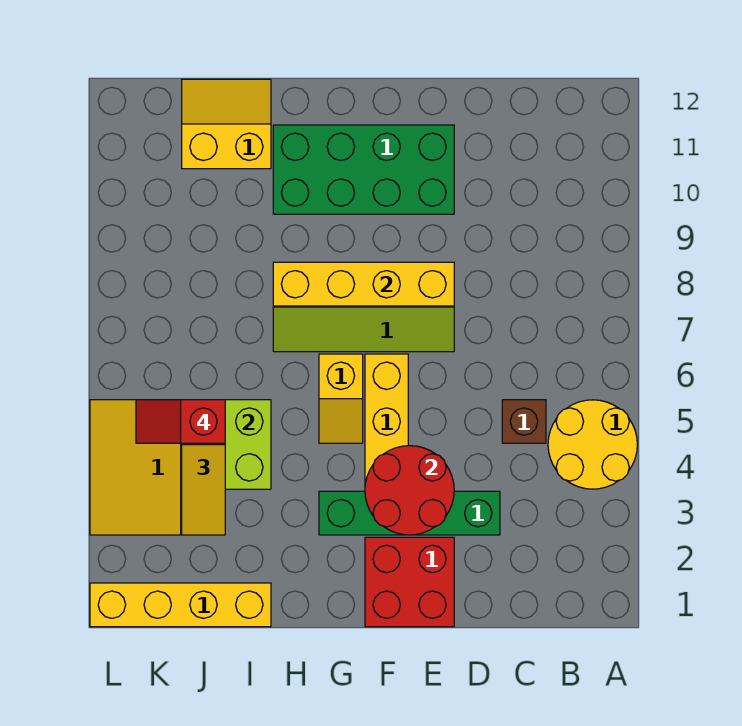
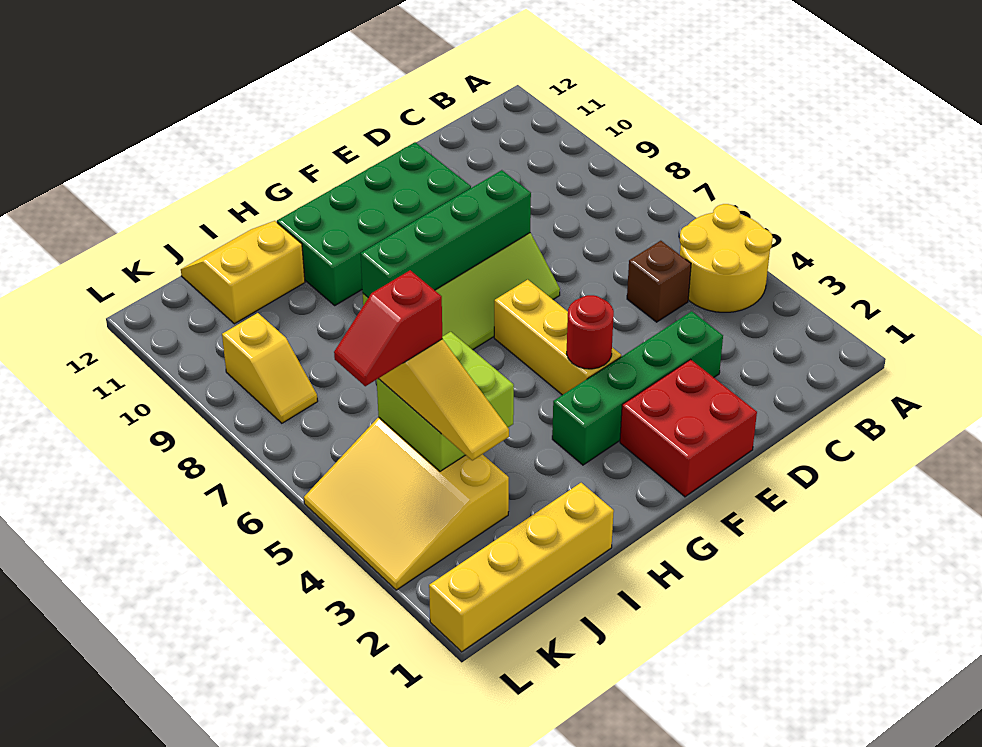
red 2x2 round brick [365,446,454,535] -> red 1x1 round brick [566,295,614,369]
yellow 1x4 brick [273,262,454,306] -> green 1x4 brick [360,170,531,298]
yellow 1x2 slope [319,354,363,443] -> yellow 1x2 slope moved to [222,313,318,423]

